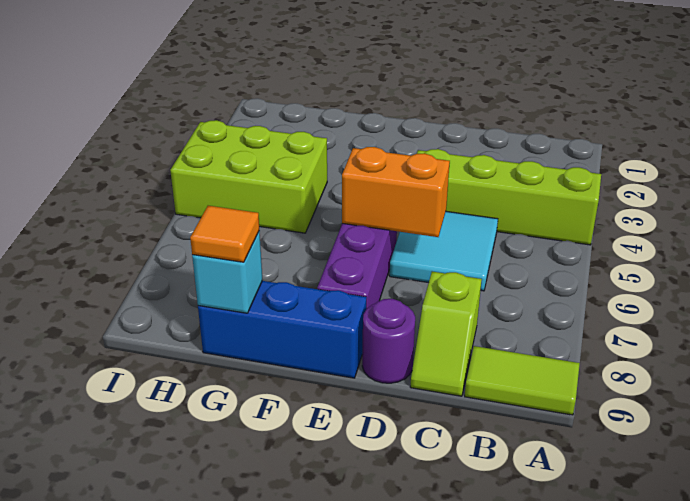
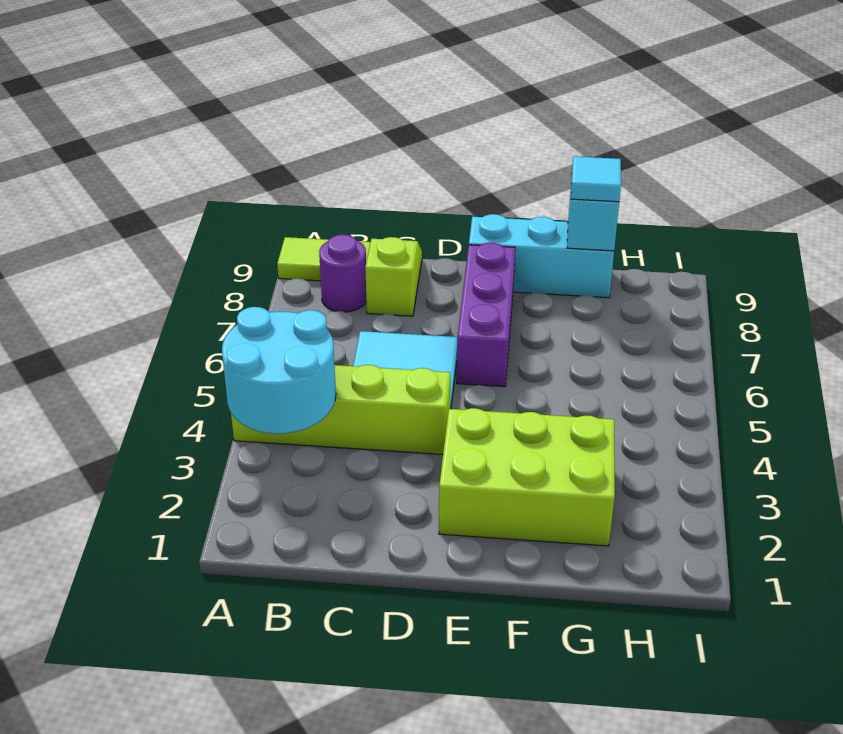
none -> cyan 2x2 round brick [222,307,336,434]
orange 1x2 brick [342,147,450,237] -> none
purple 1x1 round brick [362,299,415,383] -> purple 1x1 round brick moved to [319,234,366,312]
blue 1x3 brick [198,281,367,378] -> cyan 1x3 brick [469,214,614,298]
lime 2x3 brick [170,120,327,233] -> lime 2x3 brick moved to [439,408,615,546]
orange 1x1 tile [190,206,259,262] -> cyan 1x1 tile [571,156,621,202]

